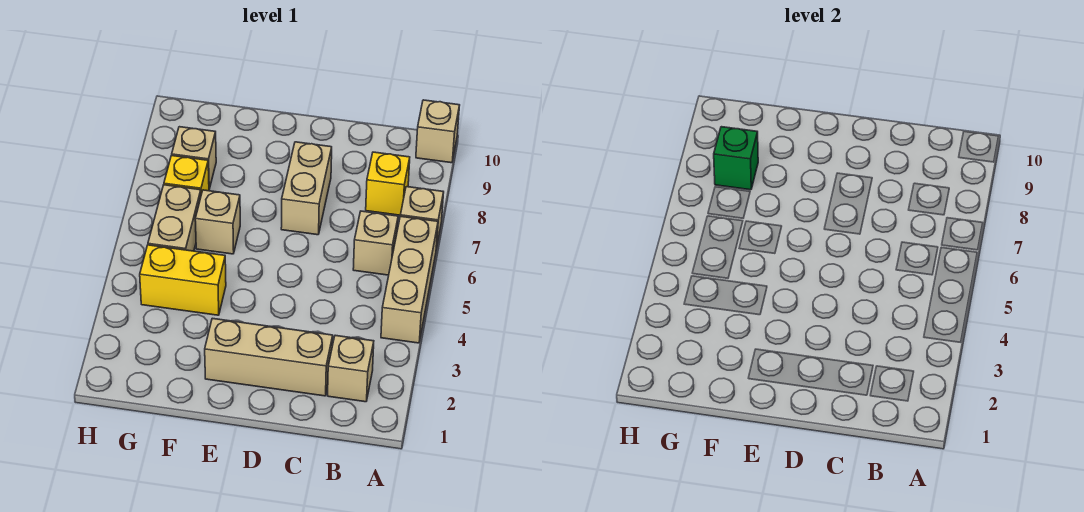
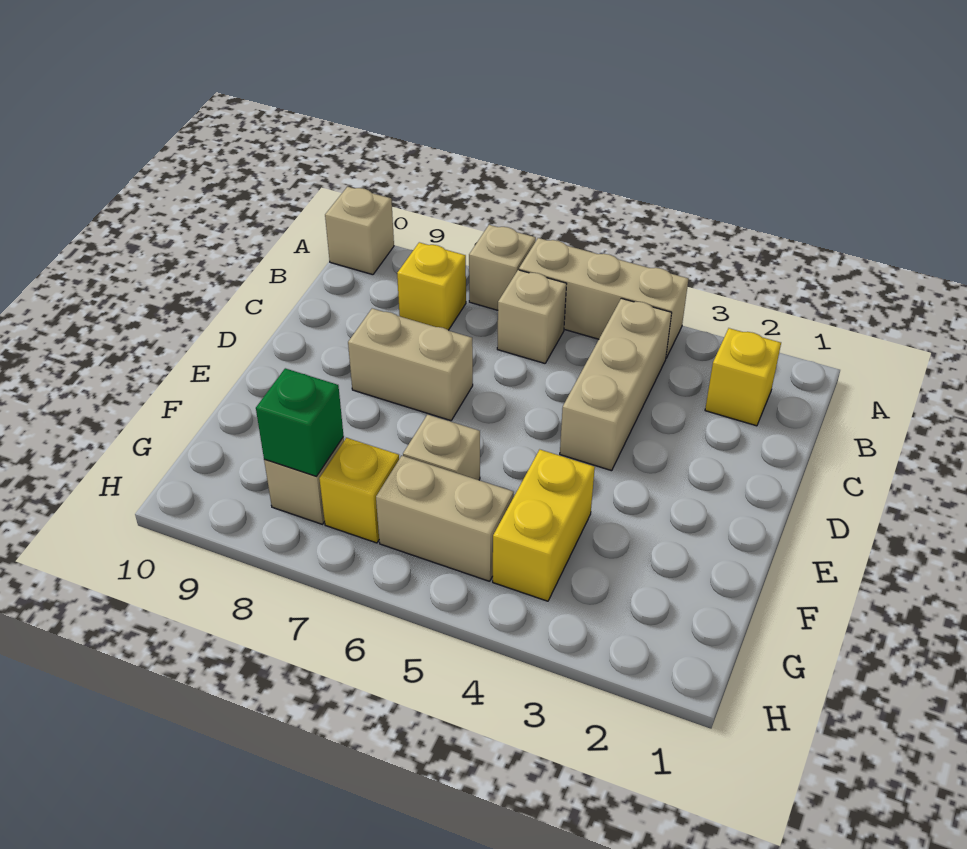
tan 1x1 brick [328,335,374,402] -> yellow 1x1 brick [705,328,781,426]
tan 1x3 brick [205,318,333,396] -> tan 1x3 brick moved to [560,298,672,471]

